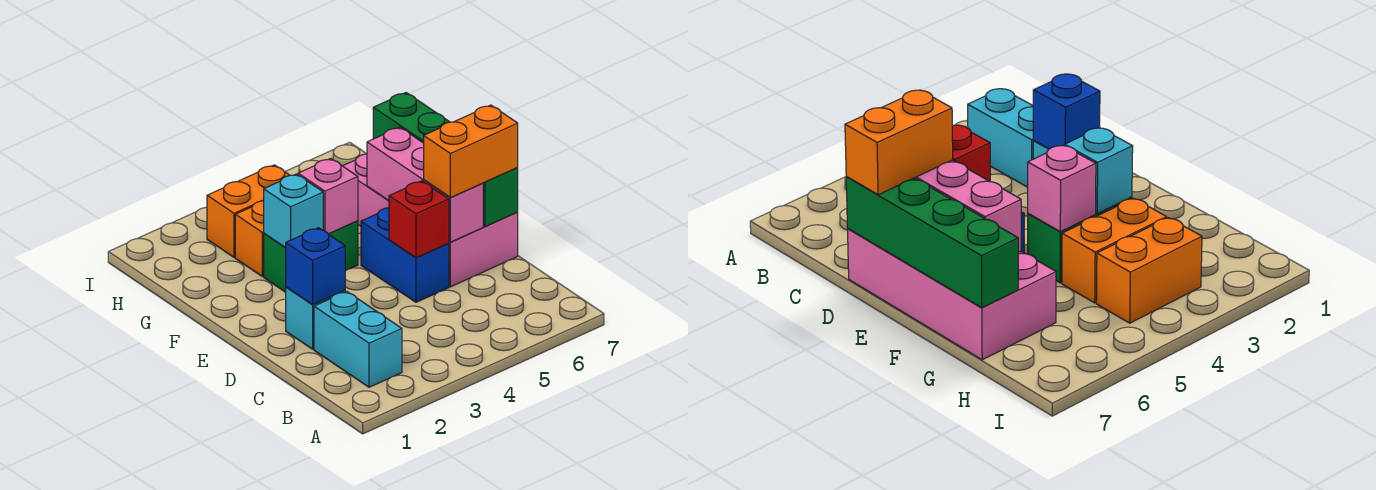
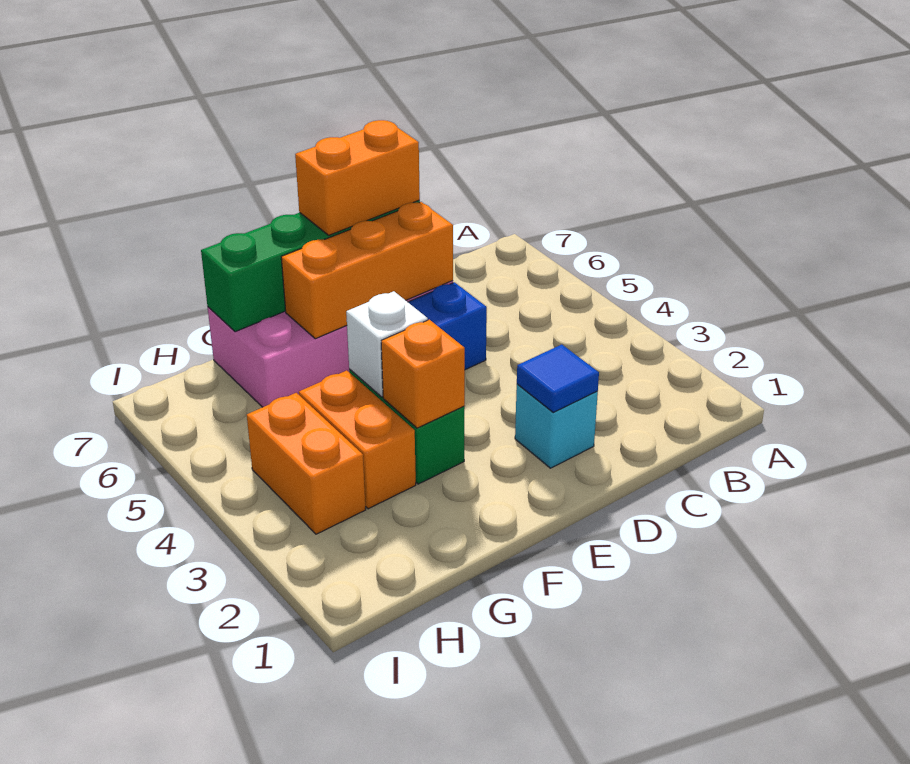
cyan 1x2 brick [314,291,402,387] -> none
blue 1x1 brick [286,228,345,305] -> blue 1x1 tile [517,344,599,412]
red 1x1 brick [389,181,449,258] -> none
pink 1x3 brick [367,127,483,242] -> orange 1x3 brick [281,202,453,339]
orange 1x2 brick [424,105,518,198] -> orange 1x2 brick turned to [295,120,420,235]
cyan 1x1 brick [264,174,323,248] -> orange 1x1 brick [381,320,465,428]
pink 1x1 brick [298,159,358,234] -> white 1x1 brick [346,291,428,397]

